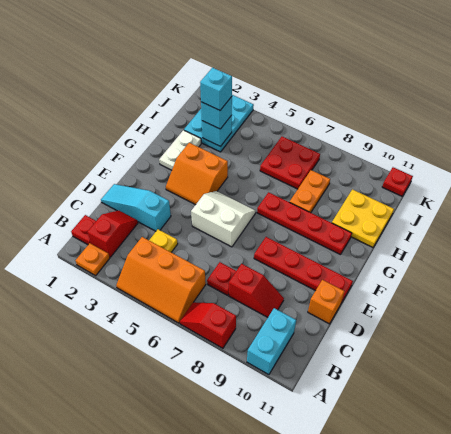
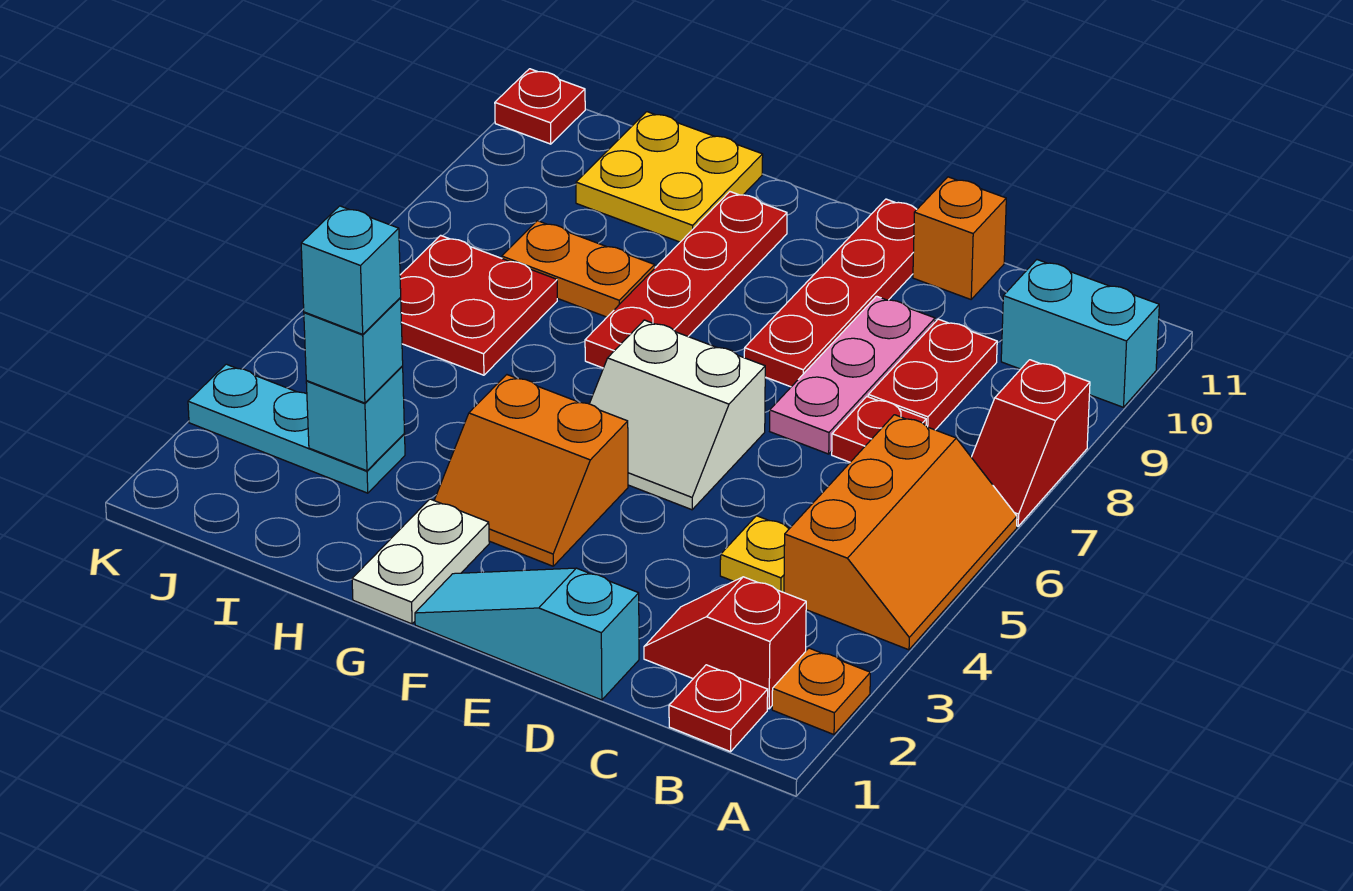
red 1x2 slope [229,264,284,317] -> red 1x2 plate [868,319,997,430]
cyan 1x3 slope [101,184,171,231] -> cyan 1x3 slope turned to [415,568,639,700]
none -> pink 1x3 plate [770,296,935,454]
white 2x2 slope [191,191,256,247] -> white 2x2 slope turned to [590,320,765,510]
orange 2x2 slope [166,143,228,205] -> orange 2x2 slope turned to [434,375,628,566]
white 1x2 plate [159,130,201,170] -> white 1x2 plate turned to [352,499,489,624]
cyan 2x3 plate [184,95,254,152] -> cyan 1x3 plate [188,364,405,493]

